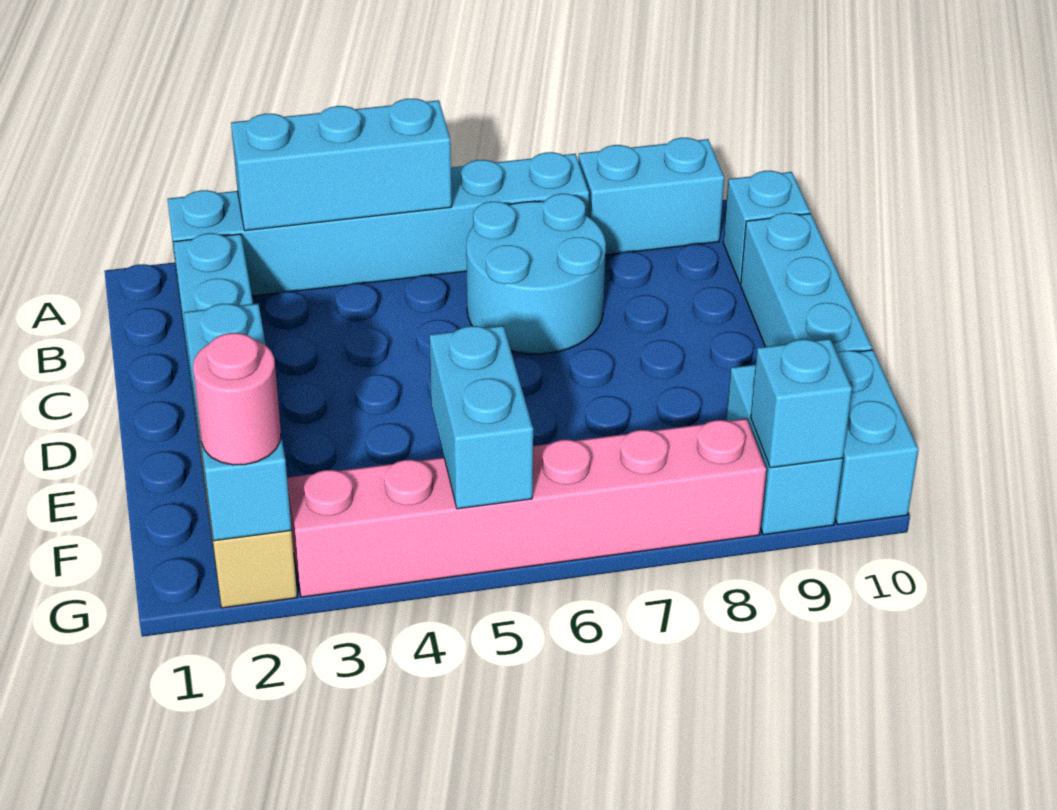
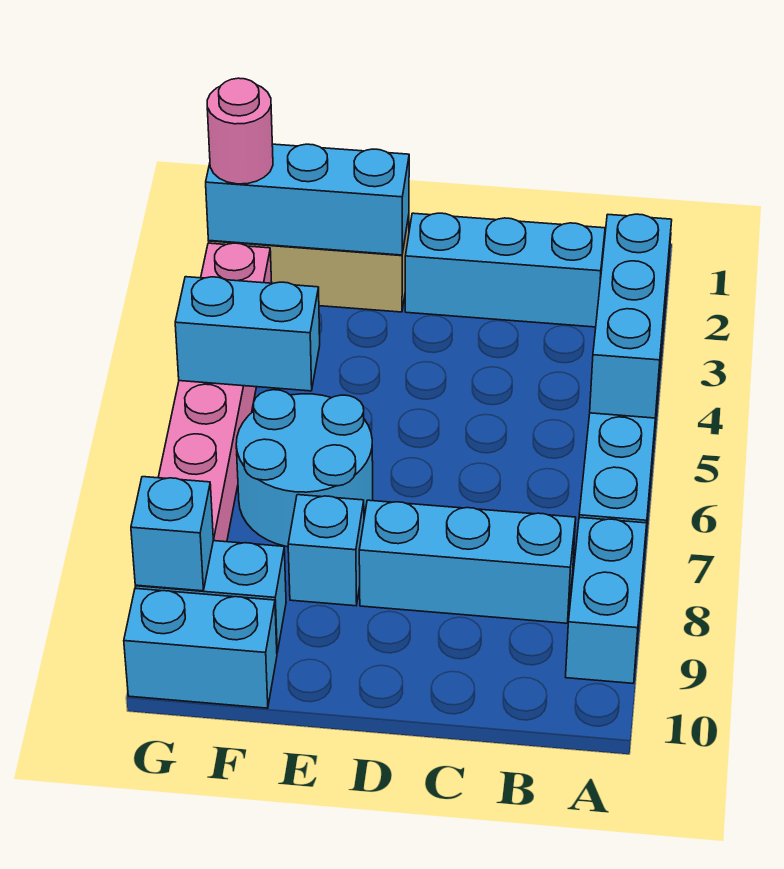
cyan 2x2 round brick [466,194,606,354] -> cyan 2x2 round brick moved to [236,390,373,547]
cyan 1x1 brick [723,171,810,284] -> cyan 1x1 brick moved to [288,495,364,606]
cyan 1x3 brick [741,213,872,353] -> cyan 1x3 brick moved to [359,500,576,623]

